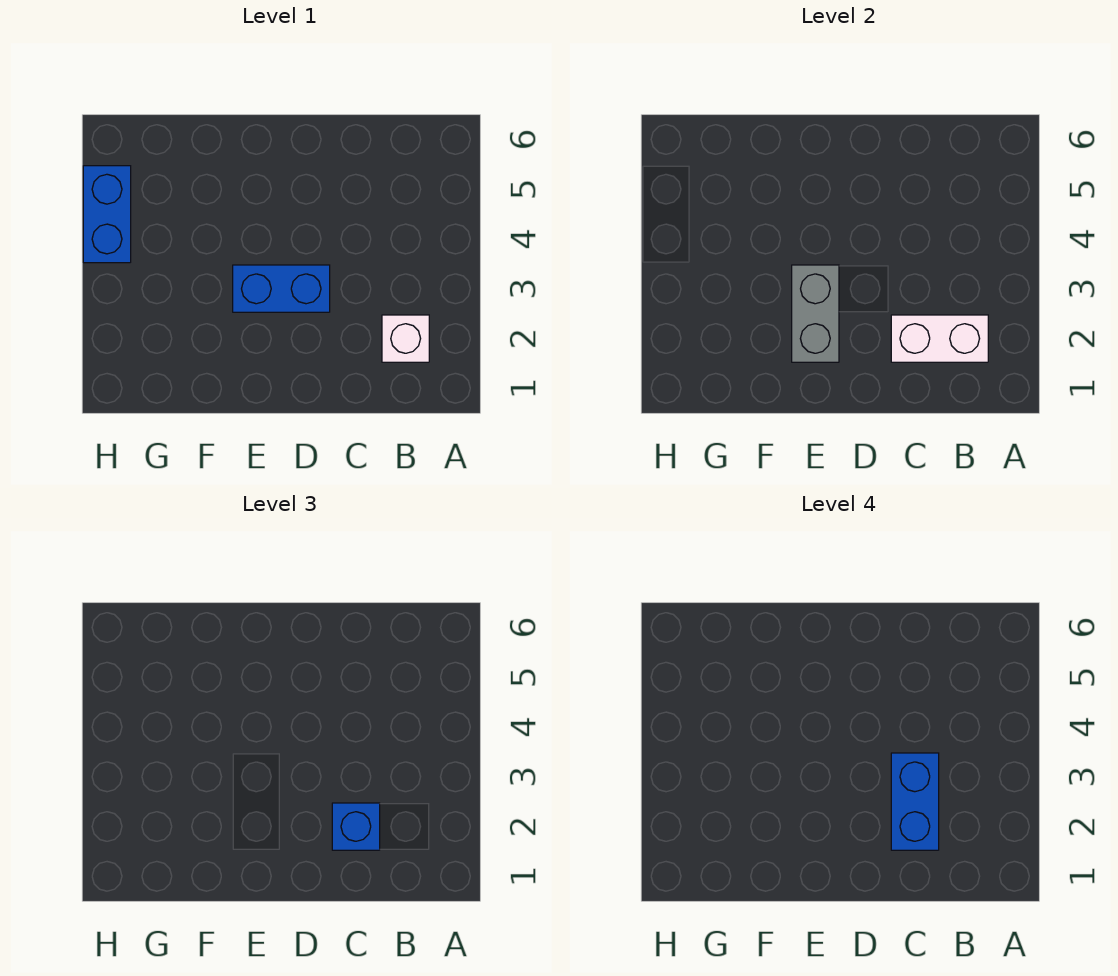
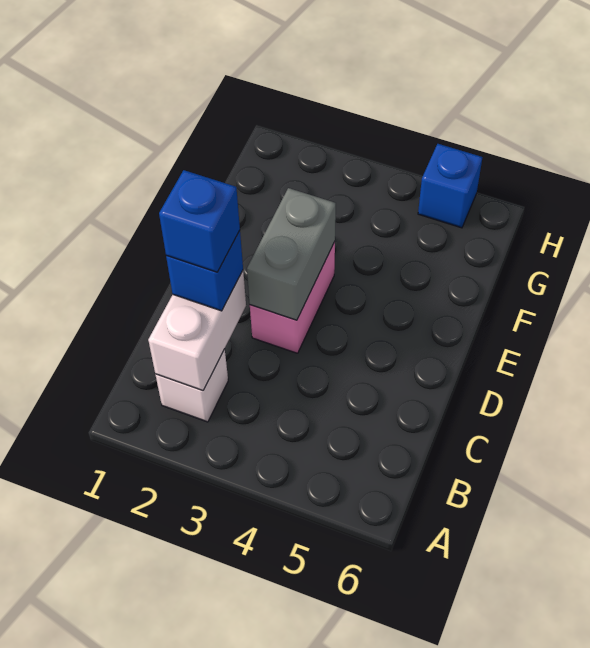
blue 1x2 brick [891,753,939,850] -> blue 1x1 brick [159,170,240,272]
blue 1x2 brick [233,265,330,312] -> pink 1x2 brick [250,242,335,353]
grey 1x2 brick [792,265,839,362] -> grey 1x2 brick turned to [247,188,336,320]
blue 1x2 brick [83,166,131,263] -> blue 1x1 brick [418,144,482,228]

